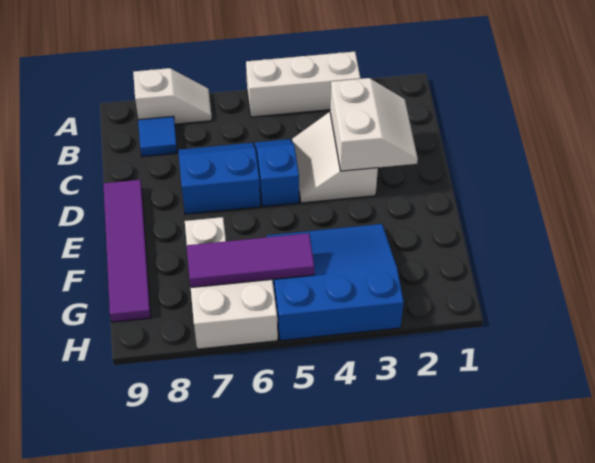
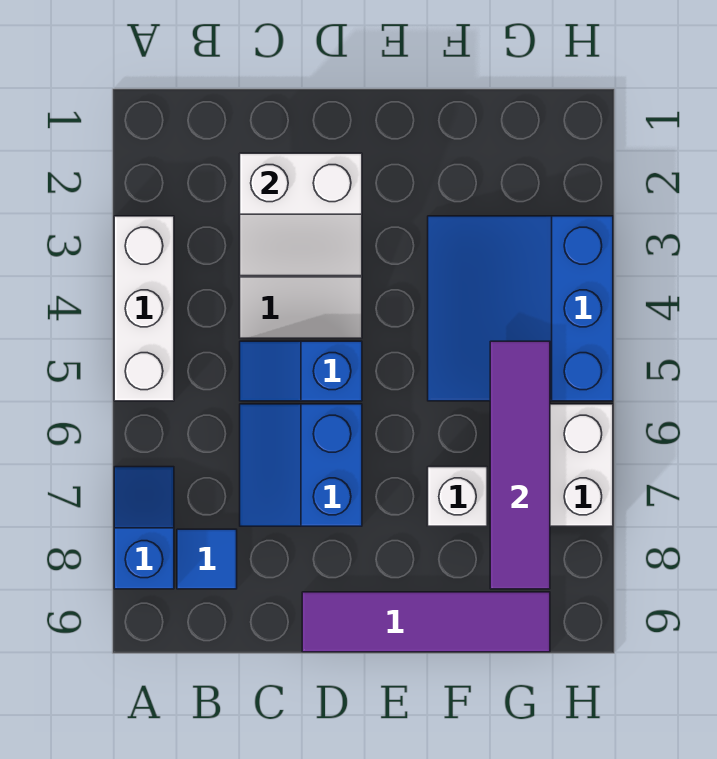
white 1x2 slope [133,68,212,124] -> blue 1x2 slope [114,467,174,589]
white 2x2 slope [330,78,418,171] -> white 2x2 slope turned to [240,153,362,276]
purple 1x3 tile [187,233,314,287] -> purple 1x4 tile [490,341,550,589]

